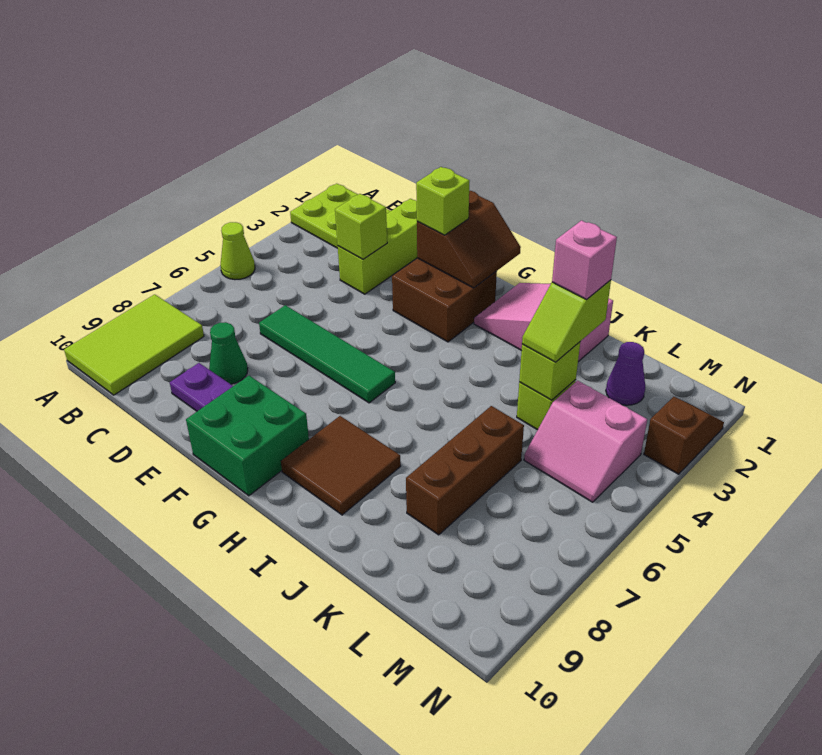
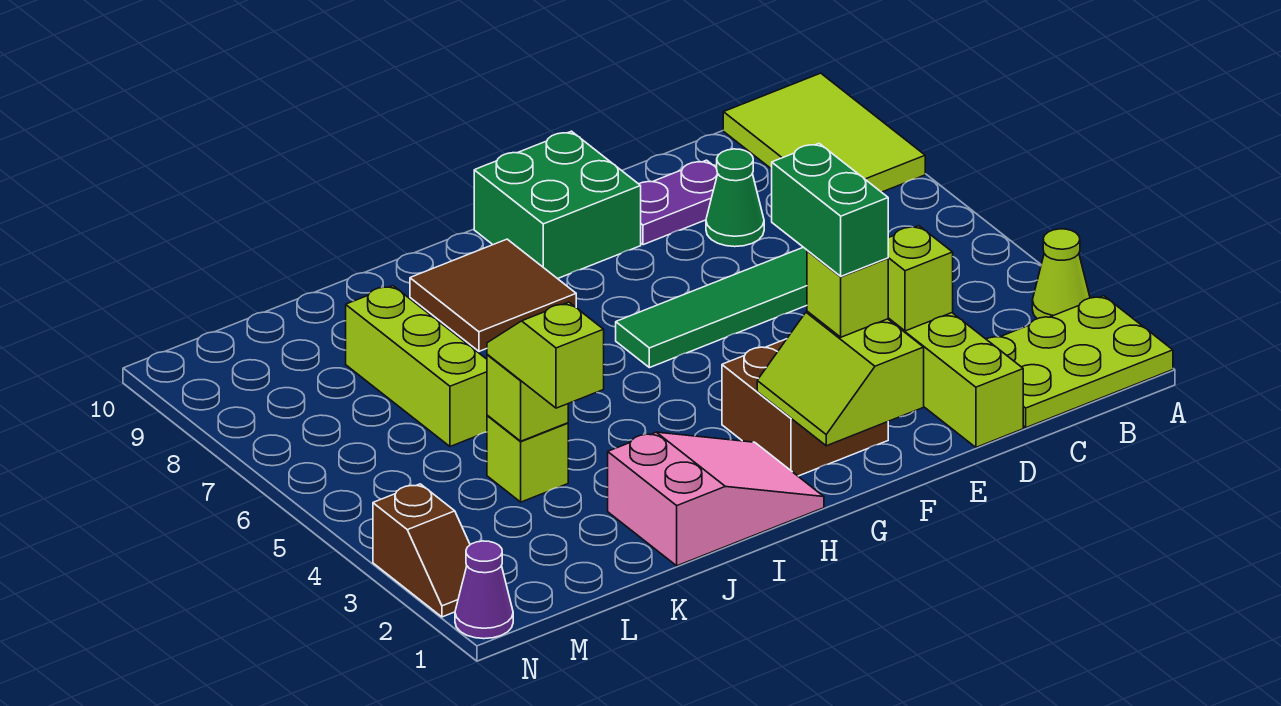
lime 1x1 cone [220,222,255,280] -> lime 1x1 cone moved to [1032,229,1090,319]
brown 2x2 slope [417,191,521,288] -> lime 2x2 slope [757,311,924,446]
none -> green 1x2 brick [772,144,888,276]
pink 1x1 brick [552,220,617,299] -> none
brown 1x3 brick [406,406,524,535] -> lime 1x3 brick [346,286,487,446]
purple 1x1 cone [606,342,645,405] -> purple 1x1 cone moved to [455,541,513,639]
pink 2x2 slope [524,381,647,502] -> none

